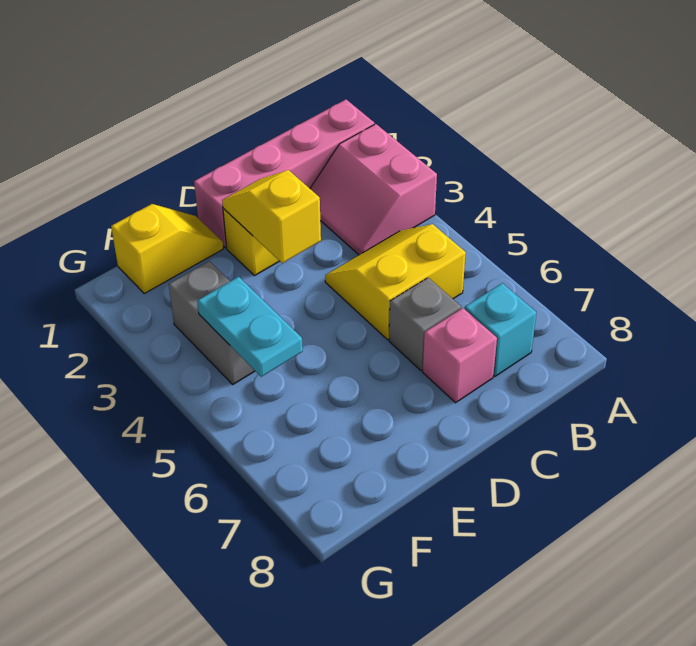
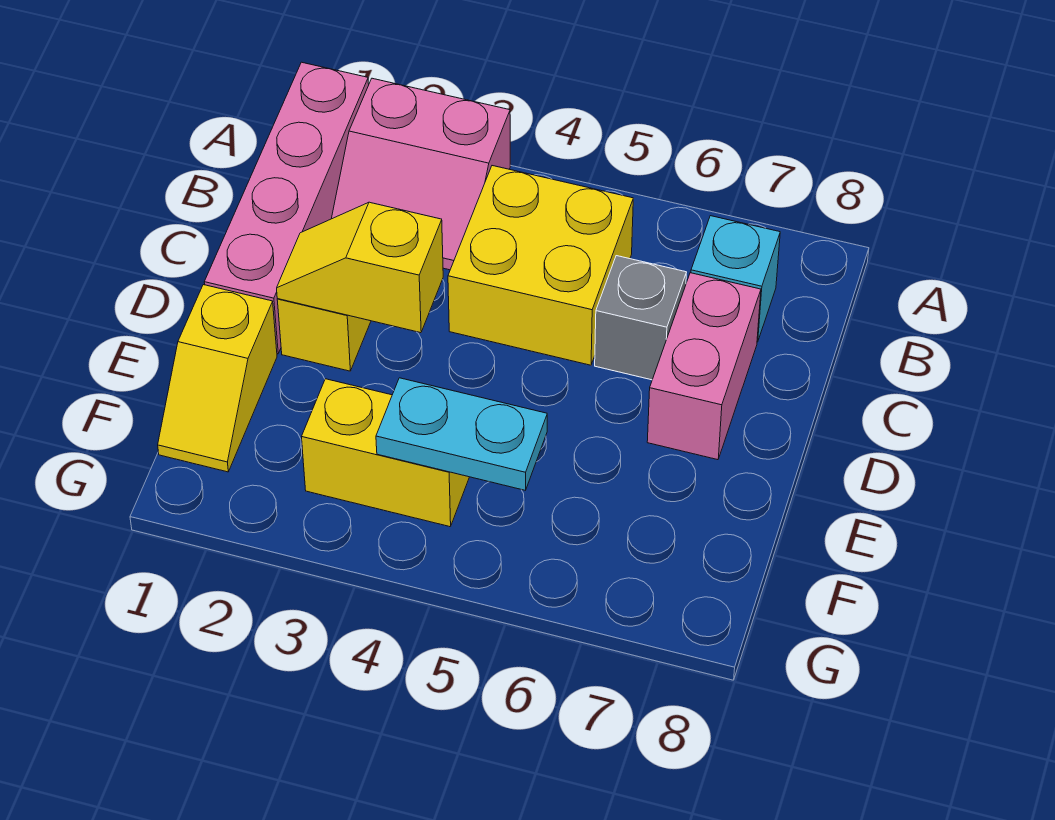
yellow 2x2 slope [325,224,466,340] -> yellow 2x2 brick [448,166,633,365]
pink 1x1 brick [423,308,497,403] -> pink 1x2 brick [647,273,761,460]
yellow 1x2 slope [111,204,223,294] -> yellow 1x2 slope turned to [158,285,277,472]
grey 1x2 brick [169,261,255,384] -> yellow 1x2 brick [302,379,469,527]

